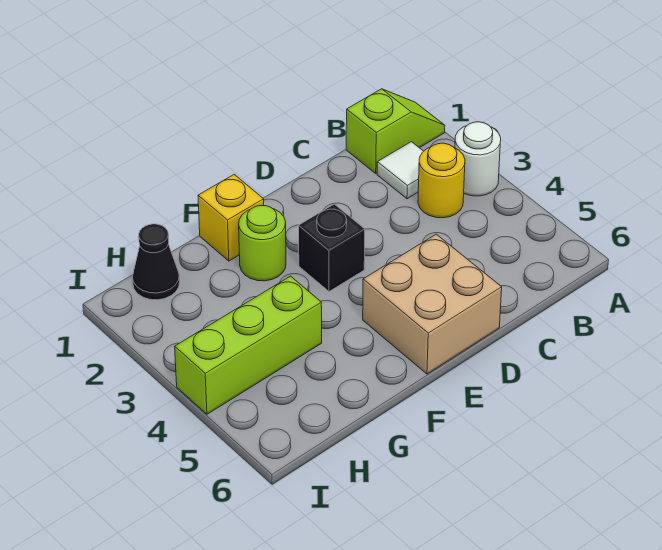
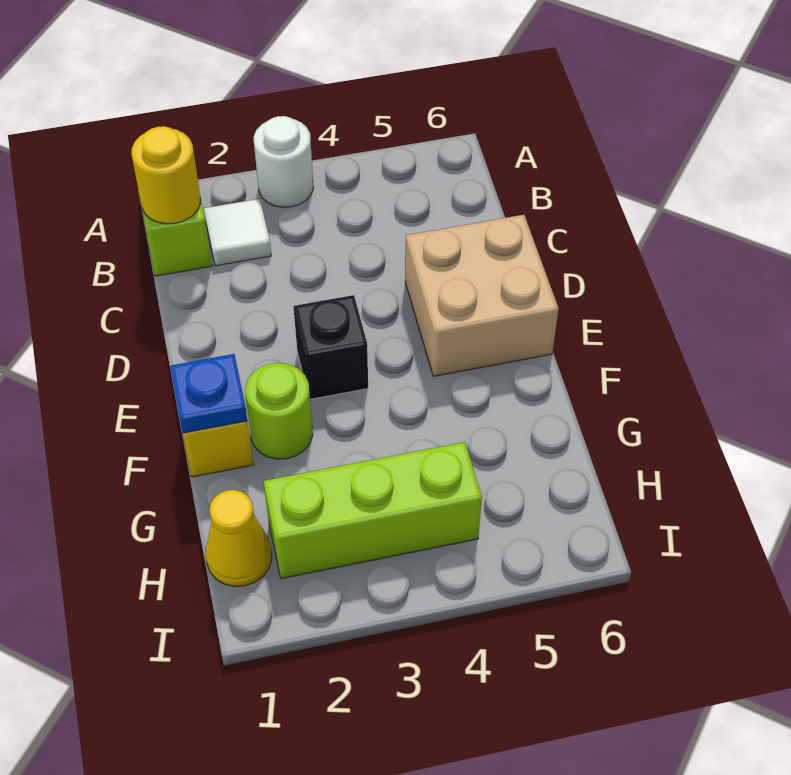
yellow 1x1 round brick [418,143,465,218] -> yellow 1x1 round brick moved to [132,126,200,224]
none -> blue 1x1 plate [170,354,247,433]
lime 1x3 brick [175,276,322,414] -> lime 1x3 brick turned to [264,442,482,579]
black 1x1 cone [132,224,180,300] -> yellow 1x1 cone [206,490,272,587]

